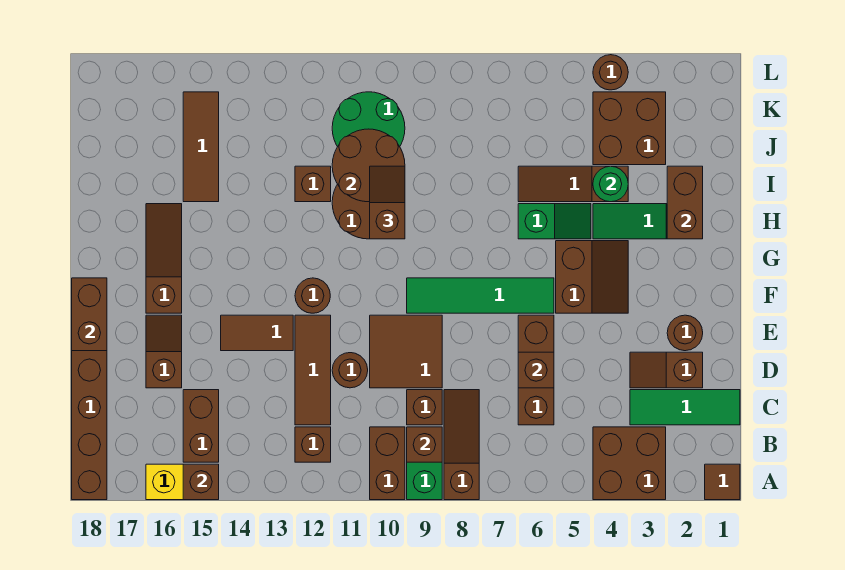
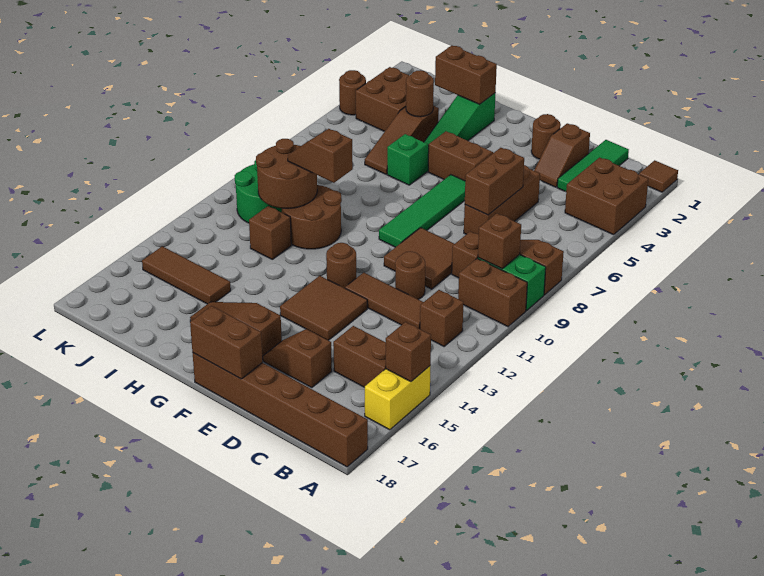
brown 1x3 brick [518,315,554,425] -> brown 1x3 brick turned to [464,165,540,234]
brown 1x1 brick [518,352,554,388] -> brown 1x2 brick [465,148,524,215]
brown 1x2 tile [221,315,293,351] -> brown 2x2 tile [280,276,367,340]
green 1x1 round brick [593,166,628,202] -> brown 1x1 round brick [406,70,434,117]

